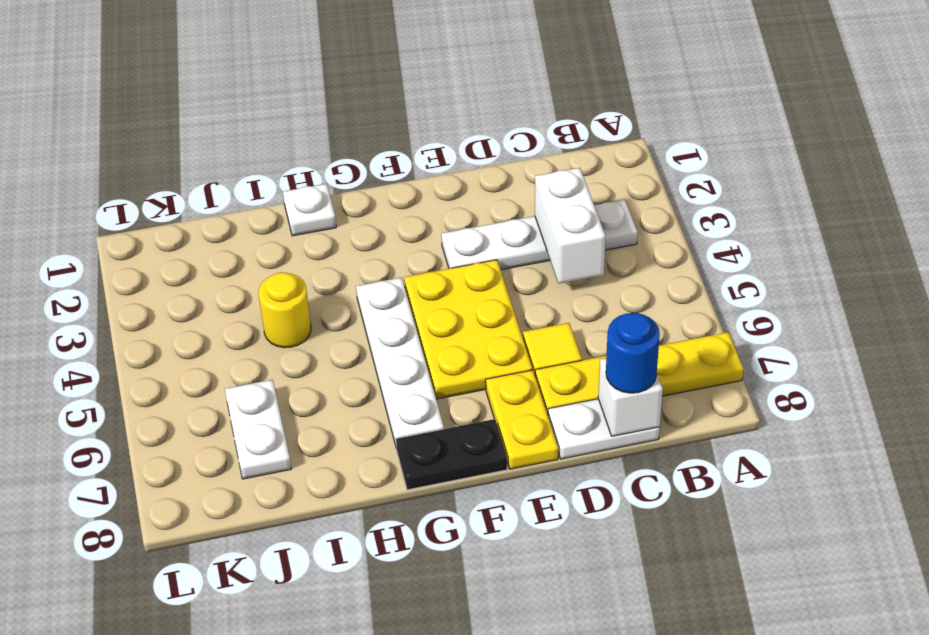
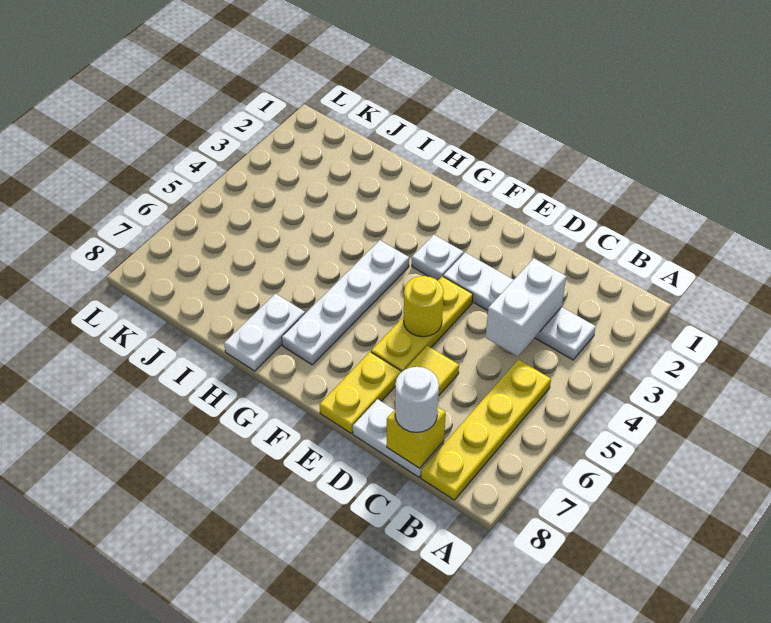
yellow 1x4 plate [535,332,744,414] -> yellow 1x4 plate turned to [421,359,551,500]
white 1x1 brick [598,358,663,436] -> yellow 1x1 brick [387,407,446,468]
blue 1x1 round brick [606,313,660,393] -> white 1x1 round brick [395,367,439,432]
yellow 2x3 plate [404,260,532,399] -> yellow 1x3 plate [371,276,473,372]
black 1x2 plate [396,419,507,490] -> none
white 1x1 plate [283,184,336,236] -> white 1x1 plate moved to [412,235,464,281]
yellow 1x1 round brick [259,272,311,348] -> yellow 1x1 round brick moved to [404,276,444,337]
white 1x2 plate [225,380,291,479] -> white 1x2 plate moved to [224,294,305,371]

